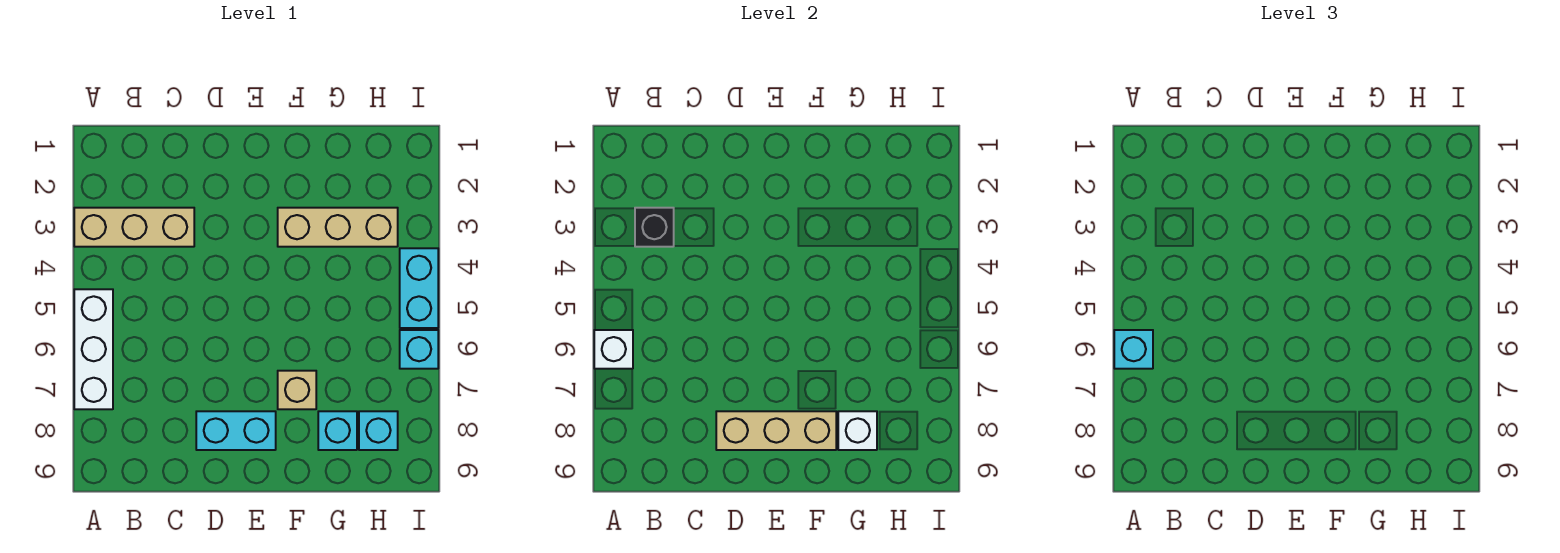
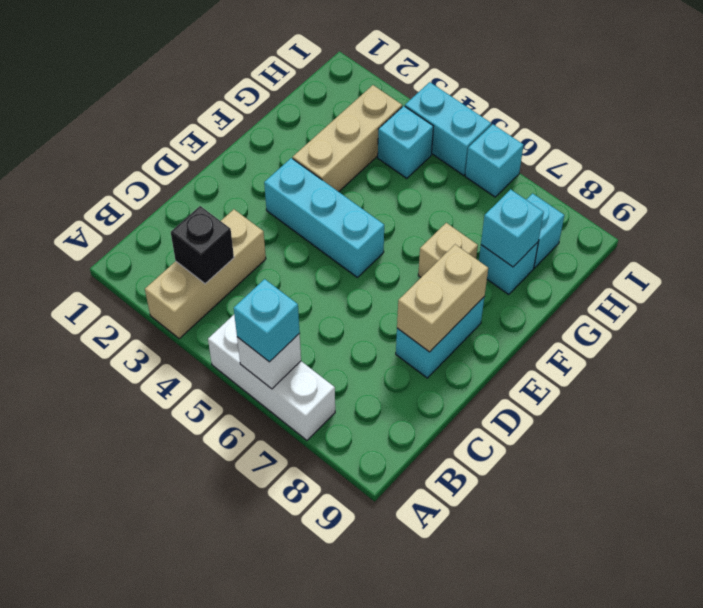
tan 1x3 brick [716,411,836,450] -> tan 1x2 brick [397,244,488,352]
none -> cyan 1x3 brick [264,158,384,277]
white 1x1 brick [838,411,877,450] -> cyan 1x1 brick [481,189,544,267]
none -> cyan 1x1 brick [378,106,433,178]

